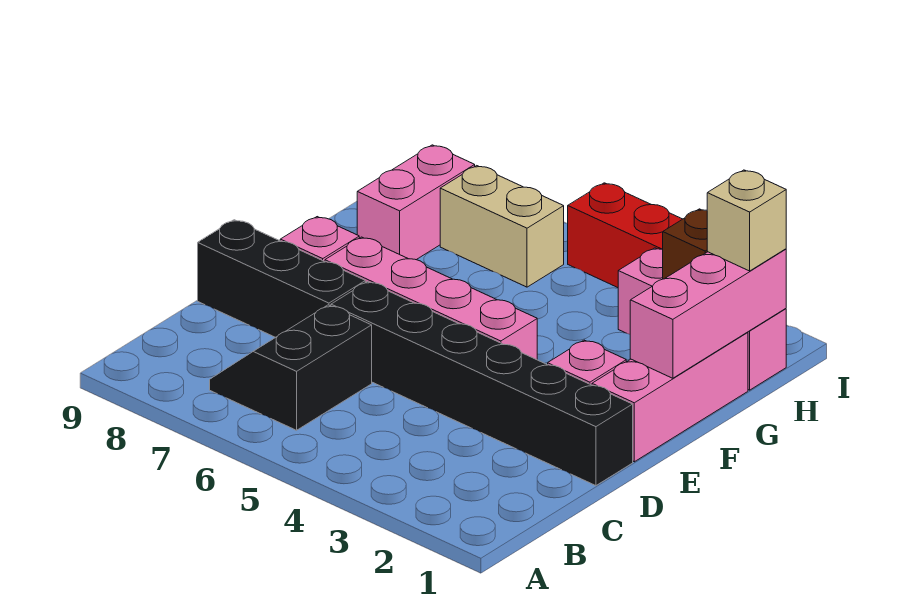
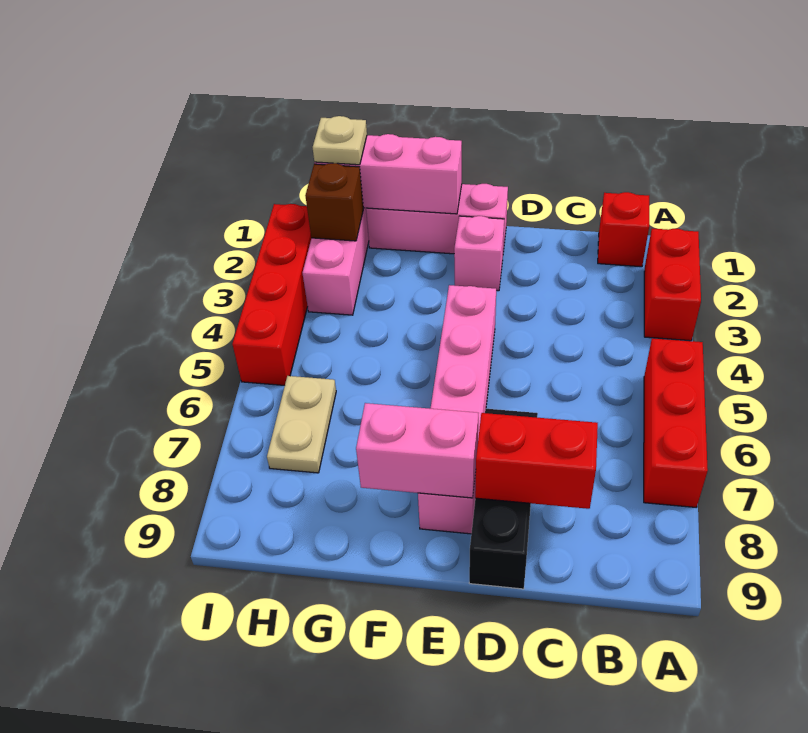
none -> red 1x2 brick [644,229,701,341]
none -> red 1x3 brick [644,338,708,507]
none -> red 1x1 brick [598,192,649,267]
black 2x2 slope [210,305,372,430] -> none
none -> red 1x2 brick [475,413,598,509]
black 1x6 brick [331,282,633,486] -> none
pink 1x2 brick [357,145,475,260] -> pink 1x2 brick moved to [356,403,478,498]
tan 1x1 brick [707,170,786,271] -> tan 1x1 plate [313,116,367,165]
tan 1x2 brick [440,166,564,287] -> tan 1x2 plate [267,376,336,473]

